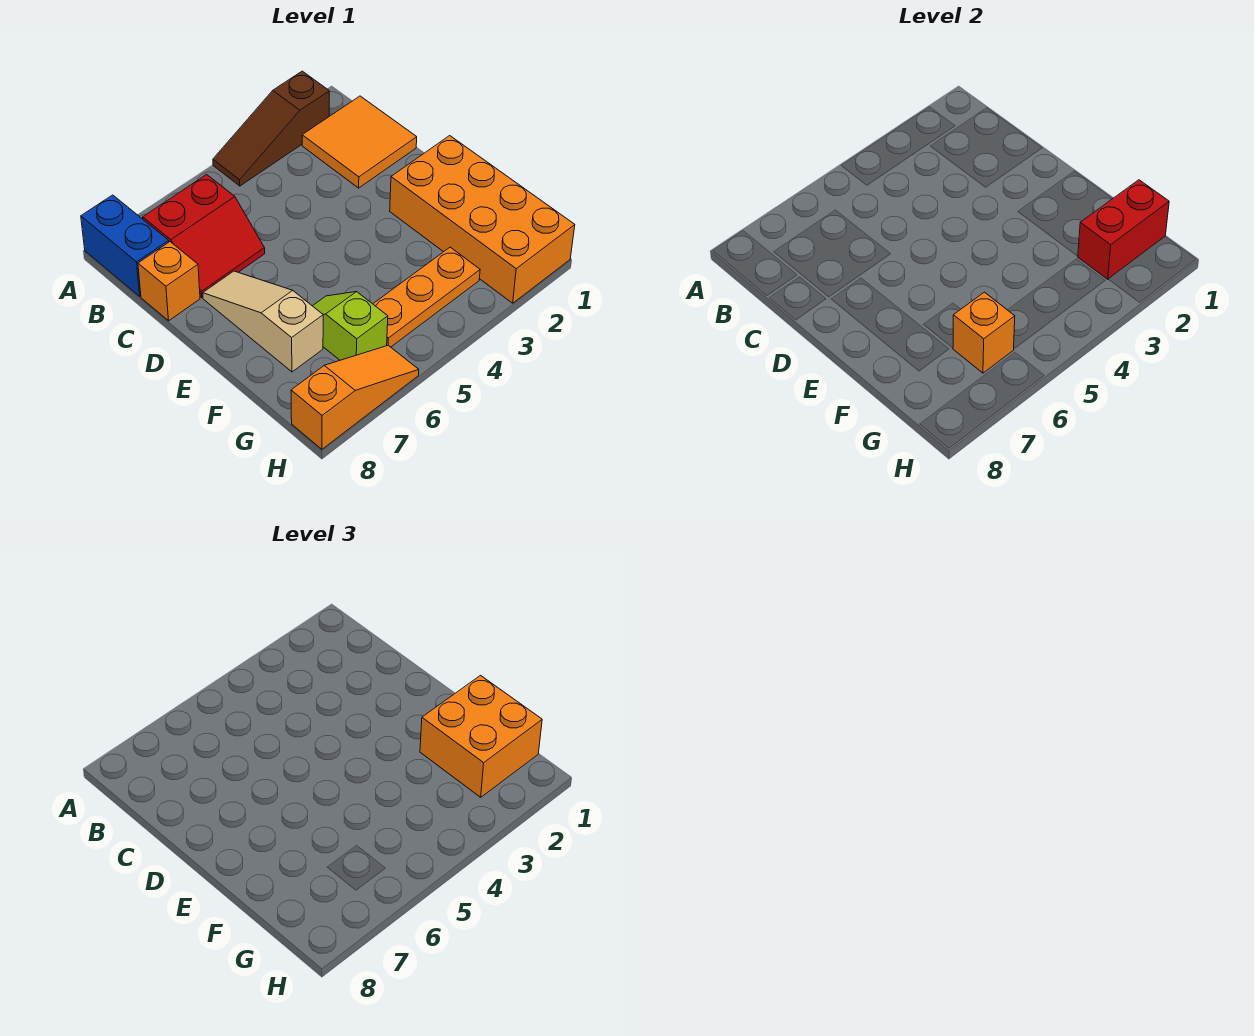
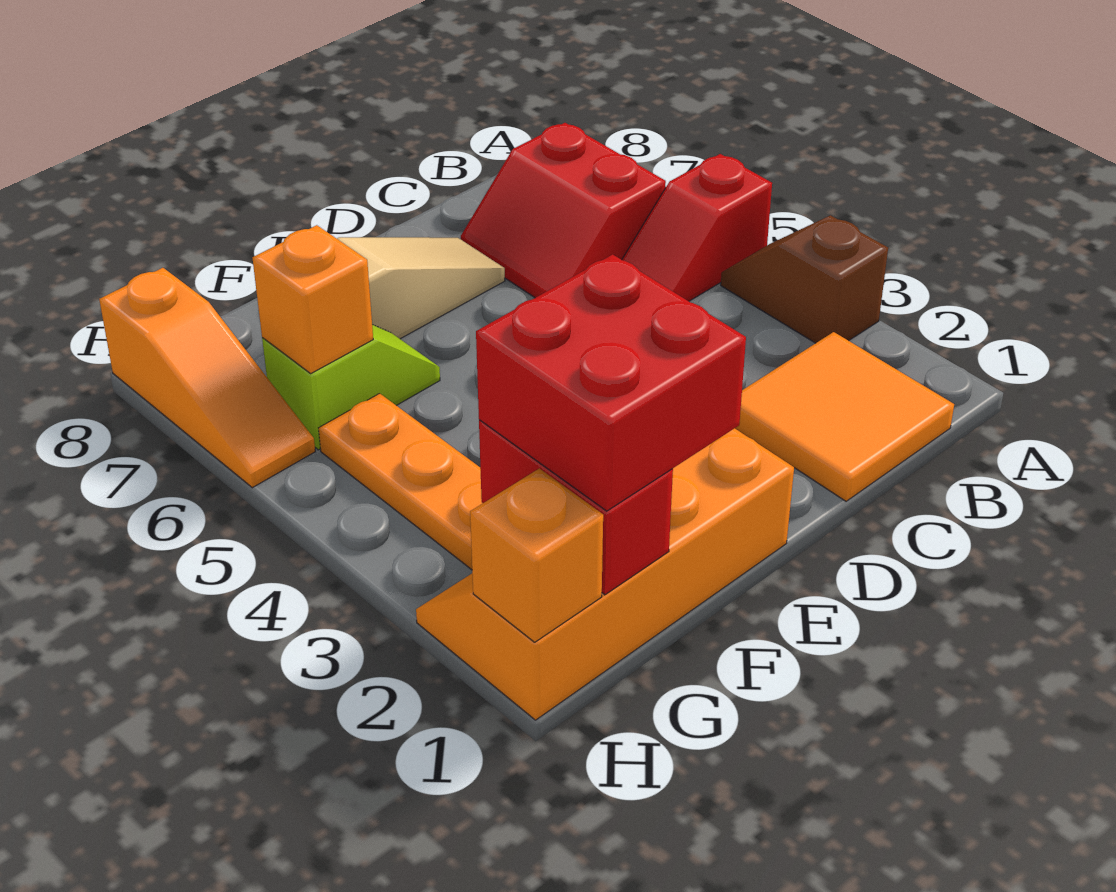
brown 1x3 slope [213,71,329,186] -> brown 1x2 slope [721,215,888,343]
none -> red 1x2 slope [622,154,772,301]
blue 1x2 brick [81,195,169,296] -> none
orange 1x1 brick [138,242,200,321] -> orange 1x1 brick moved to [470,468,603,642]
orange 2x4 brick [390,136,575,303] -> orange 2x4 slope [416,428,794,720]
orange 2x2 brick [420,676,542,797] -> red 2x2 brick [476,254,746,511]

